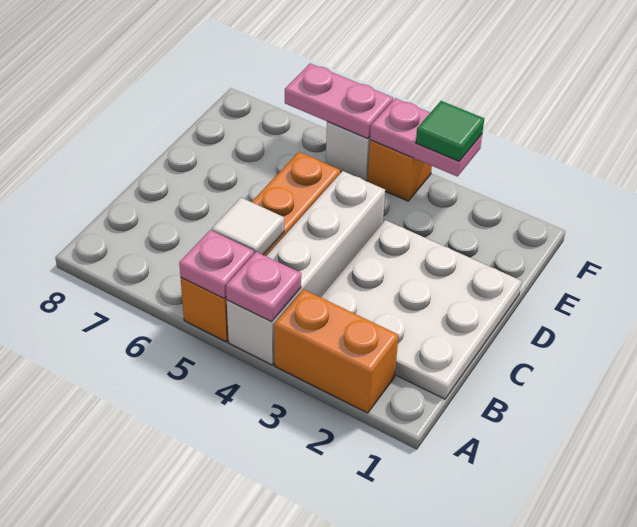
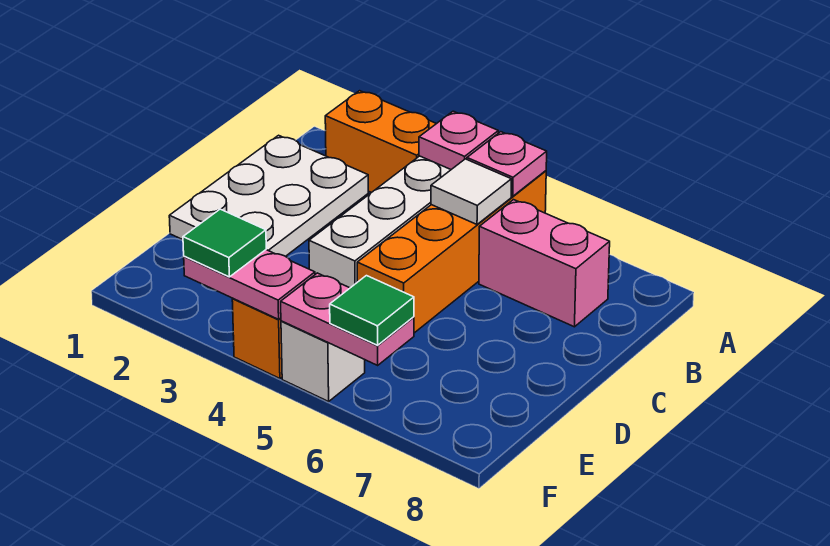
white 3x3 plate [321,220,522,399] -> white 2x3 plate [169,135,368,256]
none -> pink 1x2 brick [479,200,610,327]
none -> green 1x1 tile [330,276,414,345]

